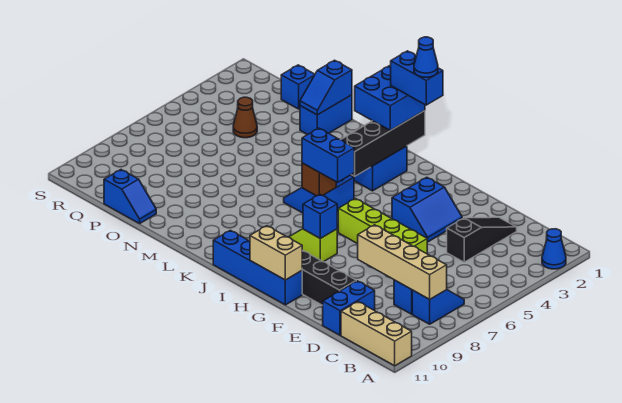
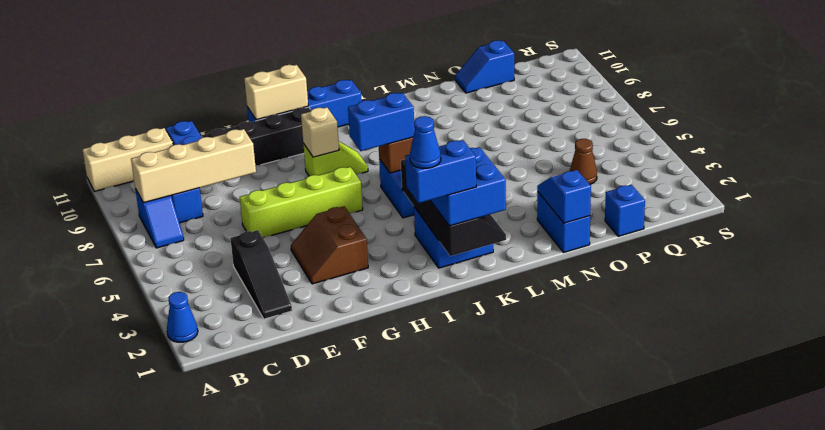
blue 2x2 slope [392,177,462,242] -> brown 2x2 slope [291,206,368,284]
blue 1x1 brick [303,194,337,239] -> tan 1x1 brick [301,107,339,157]

